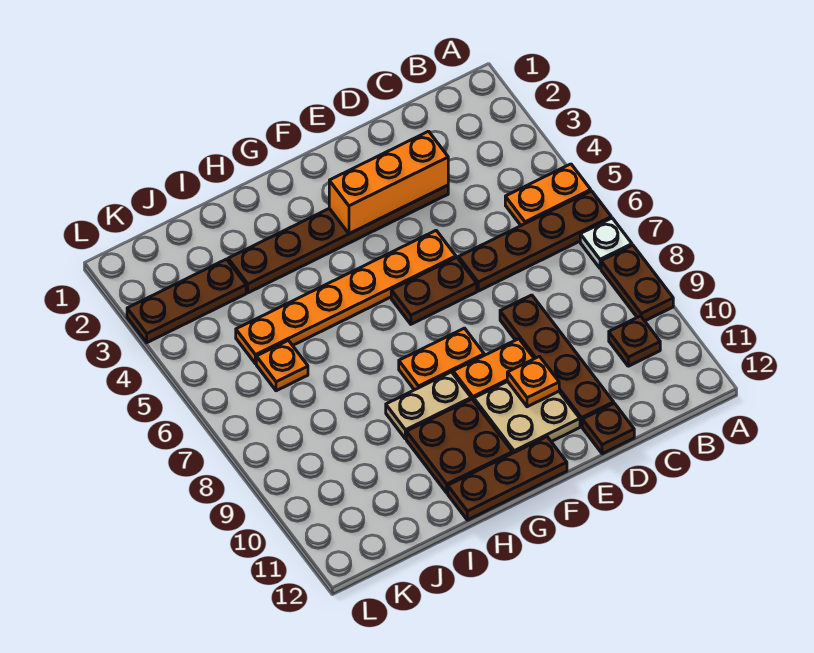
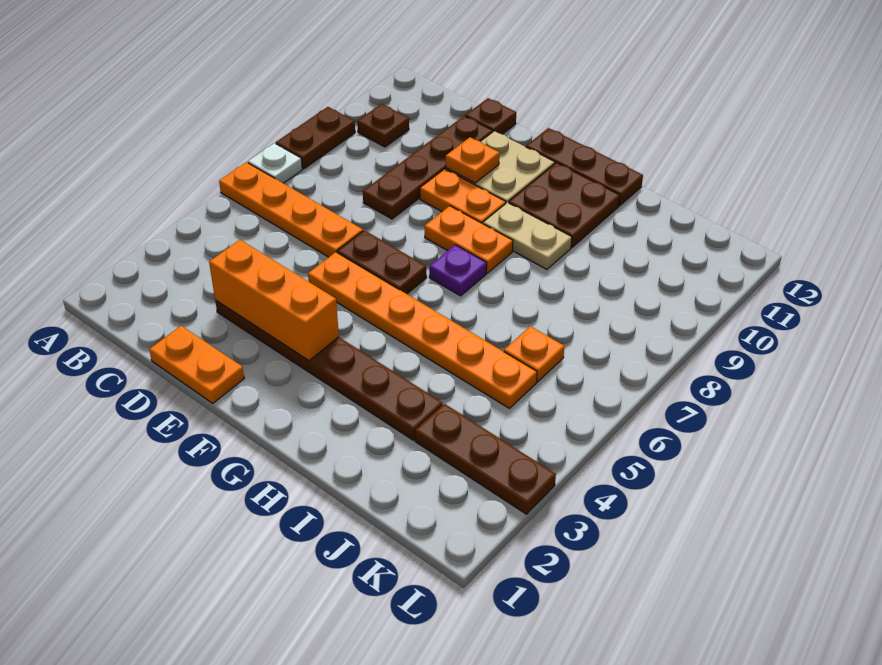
orange 1x2 plate [505,164,591,225] -> orange 1x2 plate moved to [149,326,244,403]
brown 1x4 plate [459,191,611,291] -> orange 1x4 plate [219,162,363,257]
none -> purple 1x1 plate [429,245,487,296]

